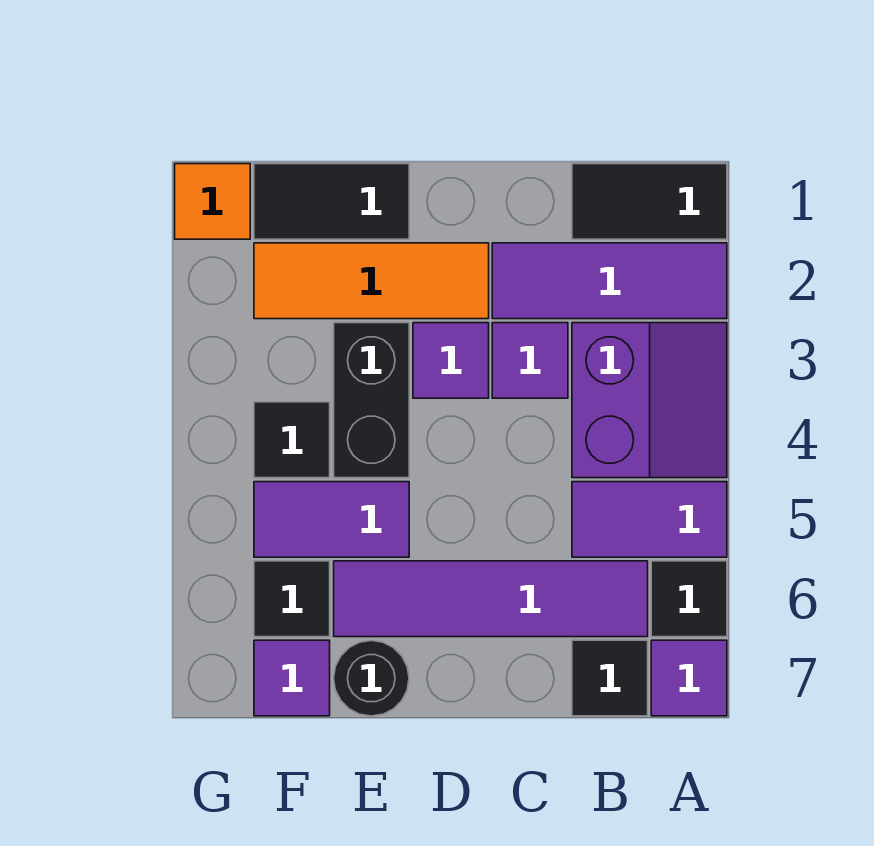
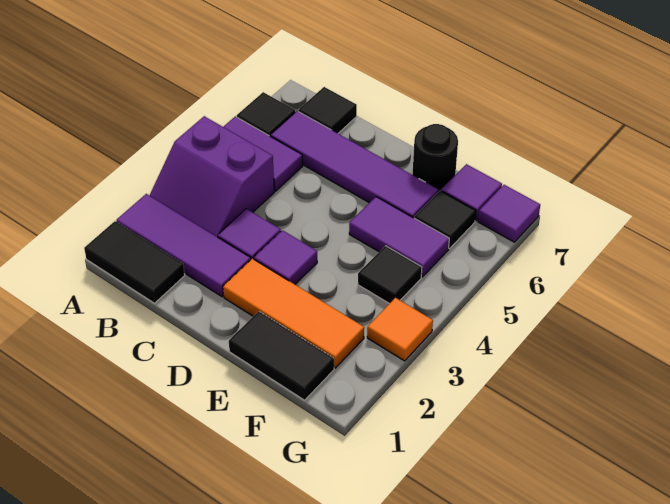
purple 2x2 slope [572,323,727,478] -> purple 2x2 slope turned to [149,116,274,237]
purple 1x1 tile [651,640,727,716] -> purple 1x1 tile moved to [478,185,540,242]
black 1x2 brick [334,323,409,478] -> none
orange 1x1 tile [175,164,250,239] -> orange 1x1 tile moved to [367,298,433,361]

